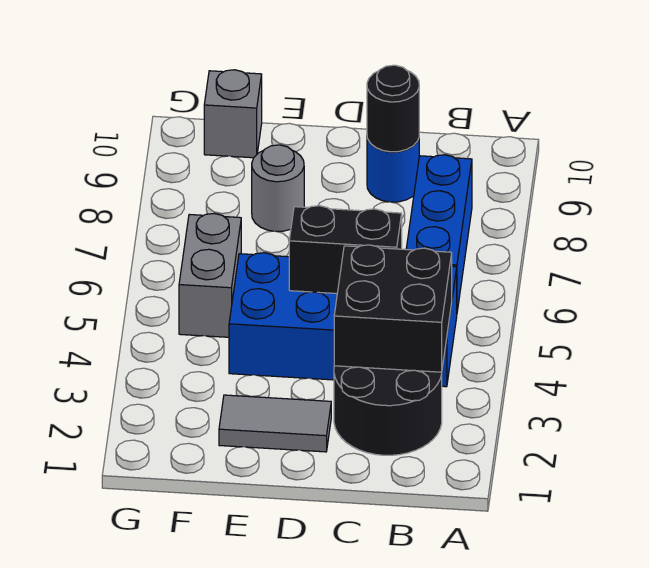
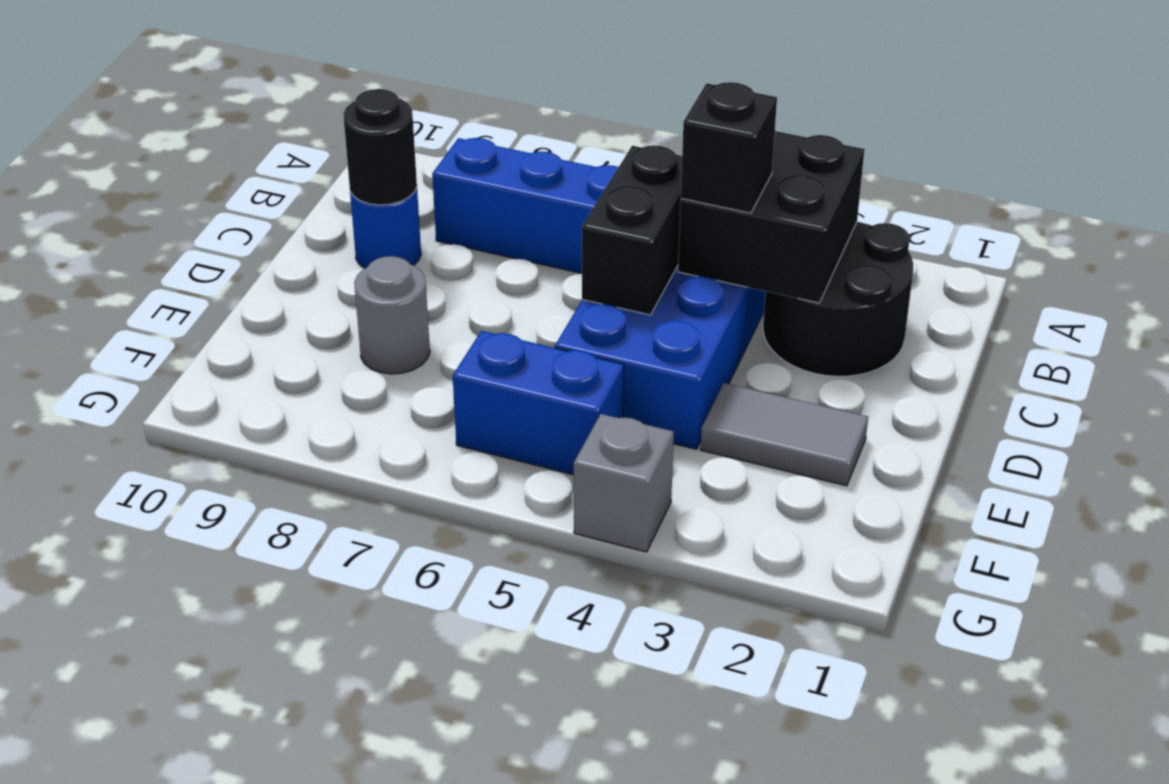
none -> black 1x1 brick [681,82,777,213]
grey 1x2 tile [219,395,331,452] -> grey 1x2 tile turned to [700,383,868,486]
grey 1x2 brick [179,214,241,337] -> blue 1x2 brick [453,331,624,475]
grey 1x1 brick [204,70,262,158] -> grey 1x1 brick moved to [574,414,674,552]

